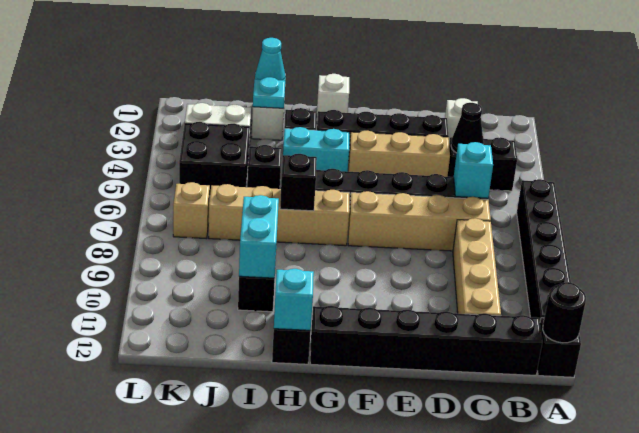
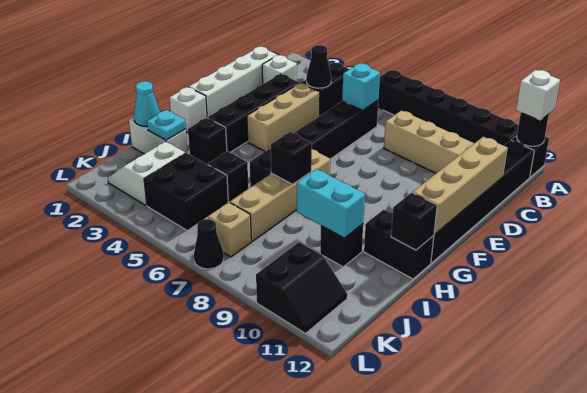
none -> white 1x1 brick [516,70,560,120]
none -> white 1x4 brick [189,47,277,118]
tan 1x4 brick [348,191,491,251] -> tan 1x4 brick moved to [413,137,508,234]
cyan 1x2 brick [283,127,349,172] -> none
cyan 1x1 brick [274,269,314,330] -> black 1x1 brick [391,193,437,250]
none -> black 2x2 slope [256,242,347,333]
none -> black 1x1 cone [194,219,224,269]

